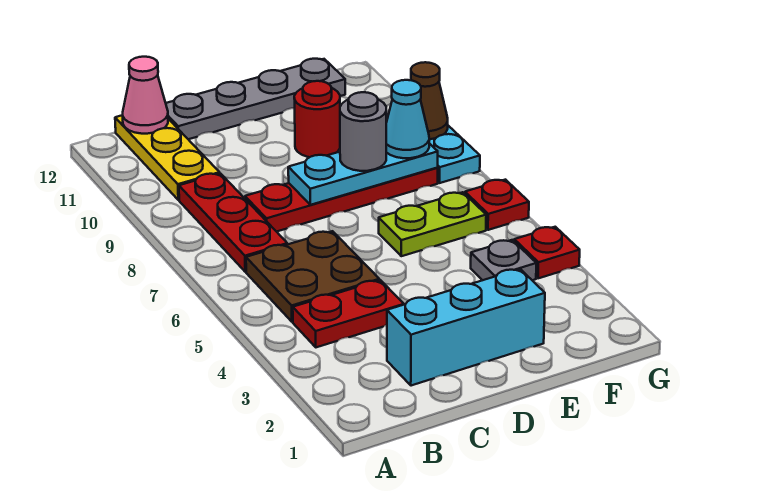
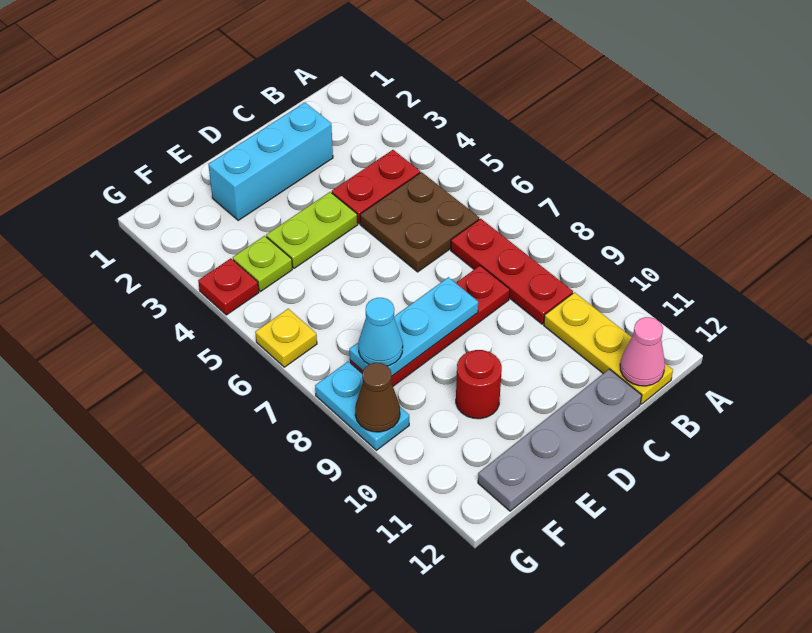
lime 1x2 plate [379,192,486,256] -> lime 1x2 plate moved to [266,192,358,268]
grey 1x1 round brick [340,92,386,171] -> none
grey 1x1 plate [471,240,536,280] -> lime 1x1 plate [233,236,292,291]
red 1x1 plate [465,180,529,230] -> yellow 1x1 plate [255,309,317,367]

